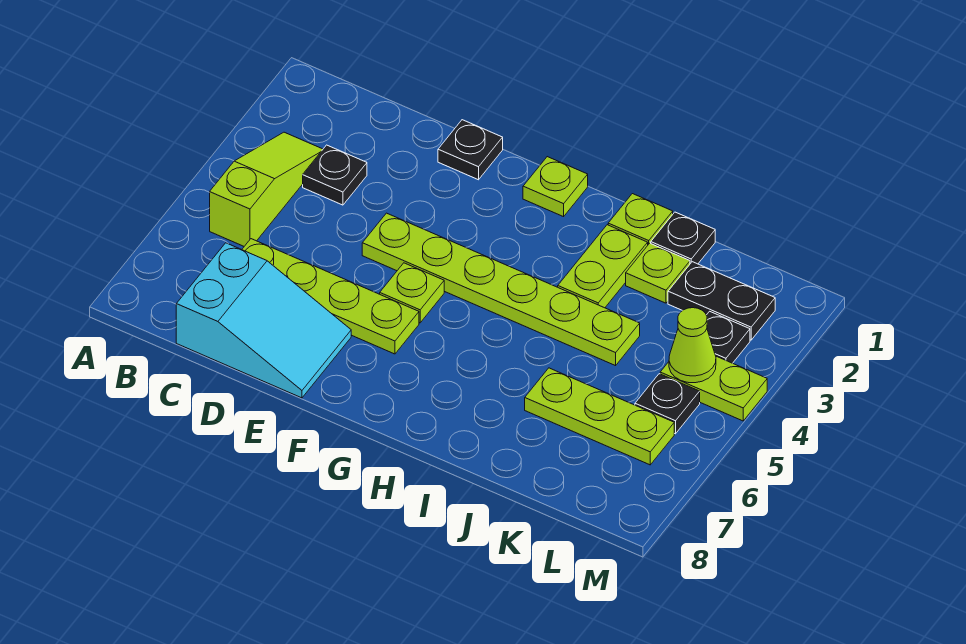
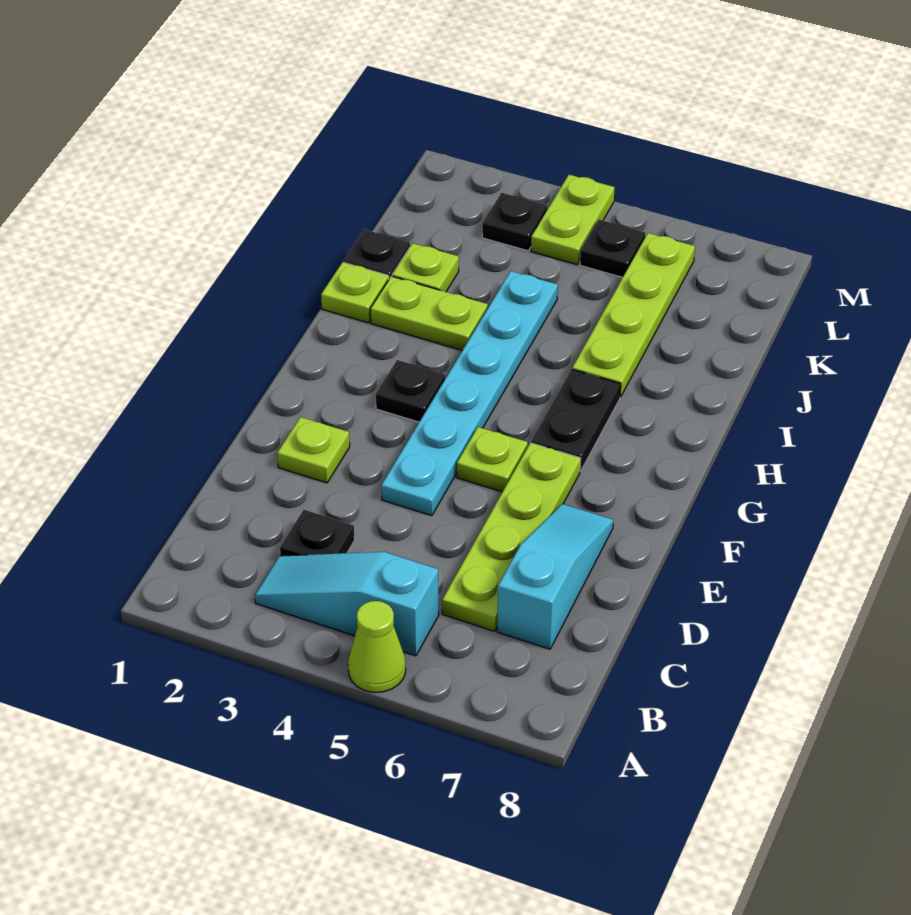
lime 1x3 slope [210,132,323,246] -> cyan 1x3 slope [255,552,439,656]
cyan 2x3 slope [176,243,351,398] -> cyan 1x3 slope [497,504,613,649]
black 1x1 plate [438,120,503,180] -> black 1x1 plate moved to [376,360,445,422]
lime 1x6 plate [362,213,640,366] -> cyan 1x6 plate [381,271,558,516]
lime 1x1 plate [523,157,588,217] -> lime 1x1 plate moved to [277,417,350,483]
lime 1x3 plate [525,368,674,465] -> lime 1x4 plate [572,233,695,397]
black 1x2 plate [668,262,775,340] -> black 1x2 plate moved to [531,369,621,471]
lime 1x1 cone [669,308,716,383] -> lime 1x1 cone moved to [348,601,406,692]

